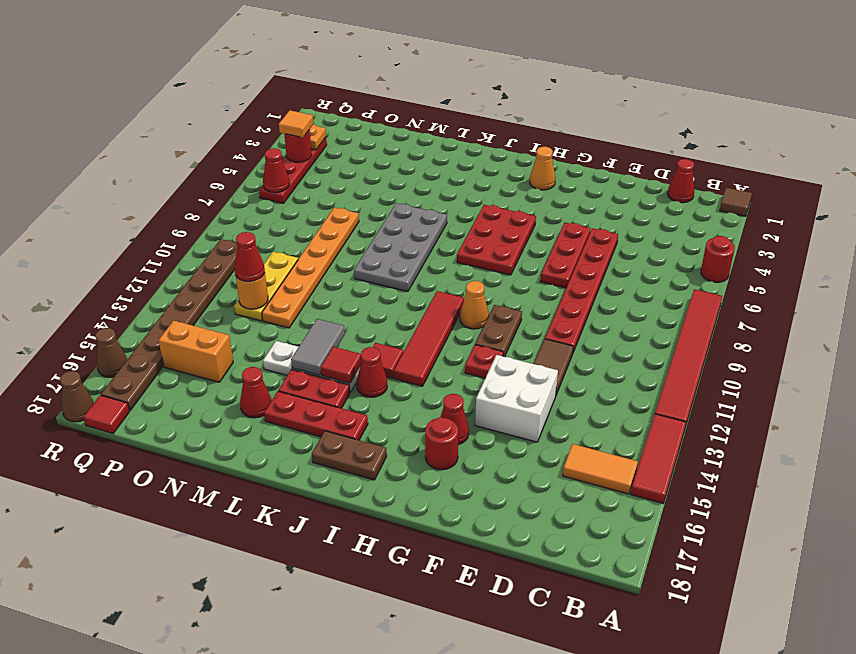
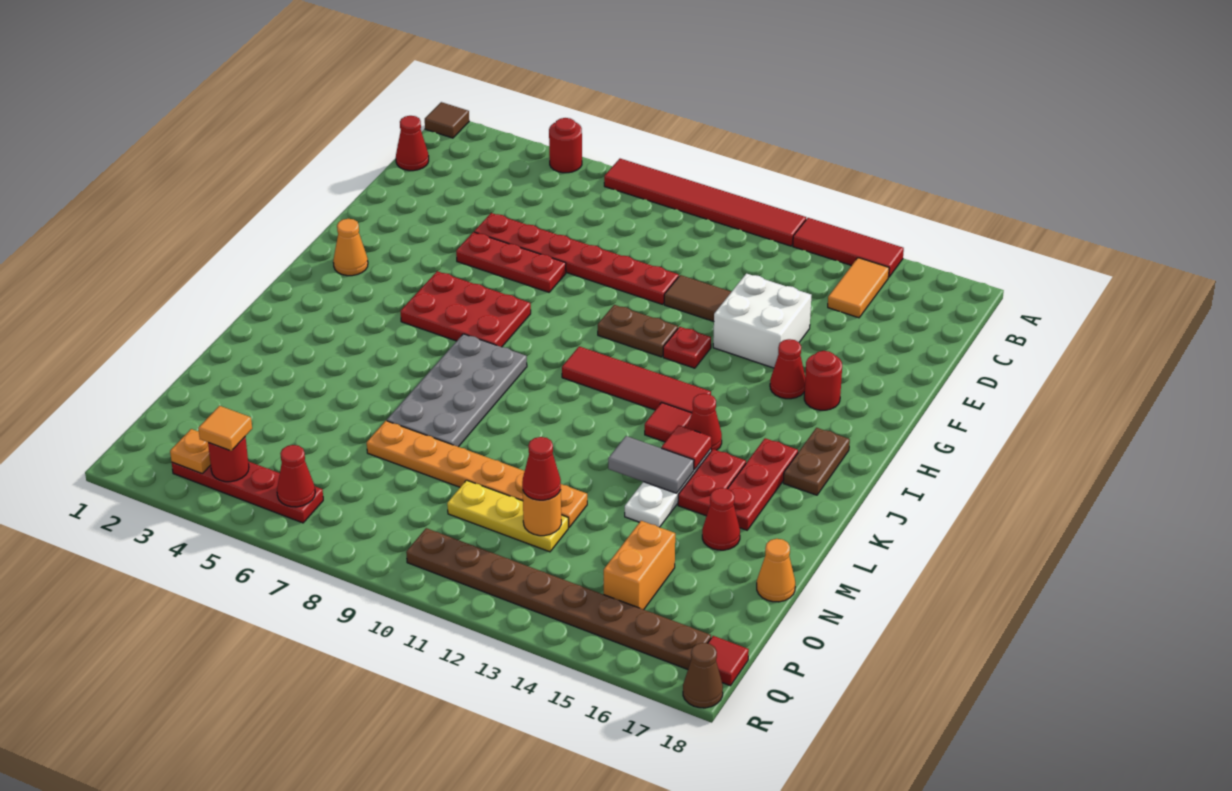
orange 1x1 cone [460,281,489,329] -> orange 1x1 cone moved to [757,539,795,602]
grey 2x4 plate [354,203,447,292] -> grey 2x4 plate turned to [387,334,527,447]
brown 1x1 cone [95,328,127,377] -> none

